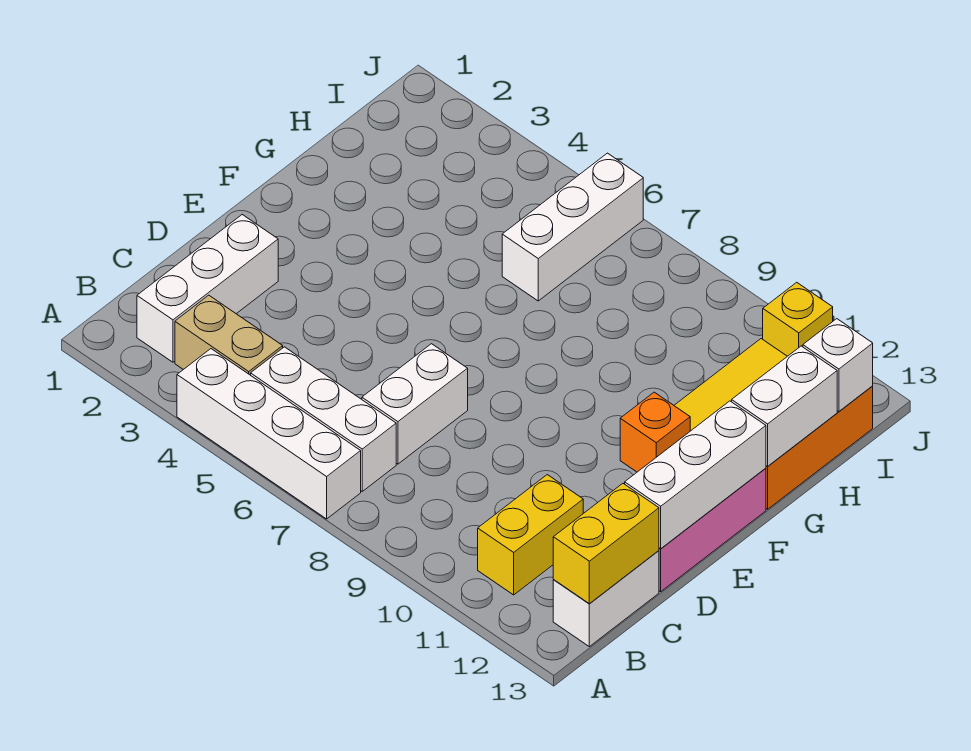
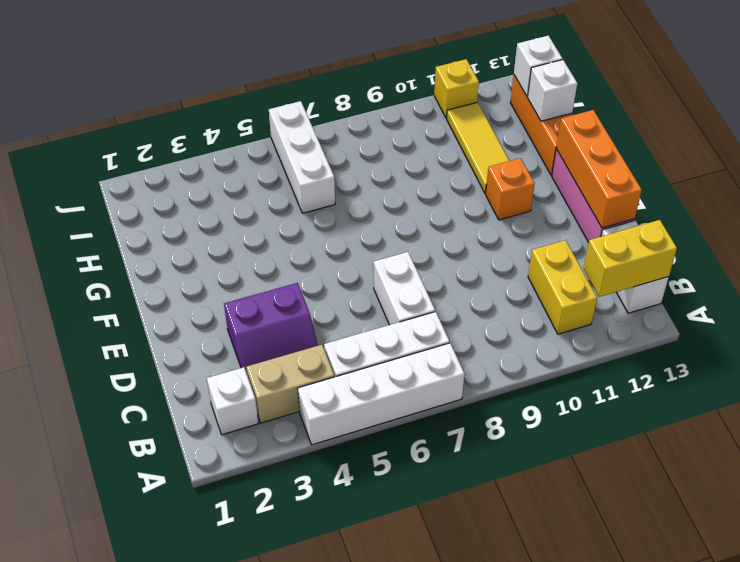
white 1x3 brick [137,215,278,362] -> white 1x1 brick [207,367,259,435]
yellow 1x2 brick [553,484,659,604] -> yellow 1x2 brick turned to [584,220,677,297]
none -> purple 2x2 slope [224,283,318,373]
white 1x3 brick [625,401,766,549] -> orange 1x3 brick [556,110,642,228]
white 1x2 brick [732,346,837,466] -> white 1x1 brick [528,60,577,121]

